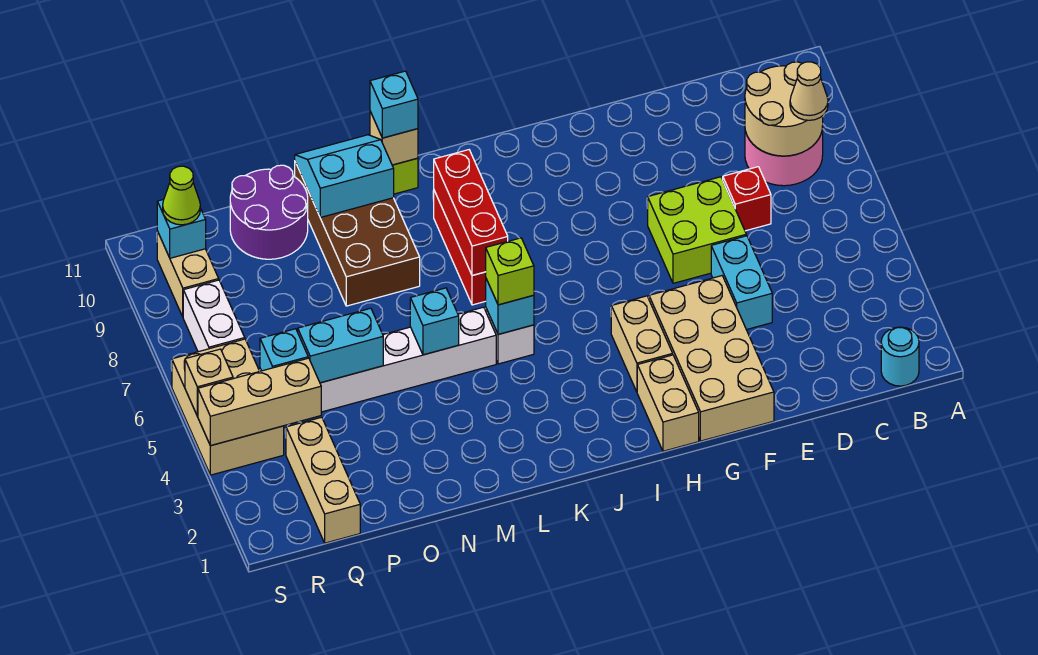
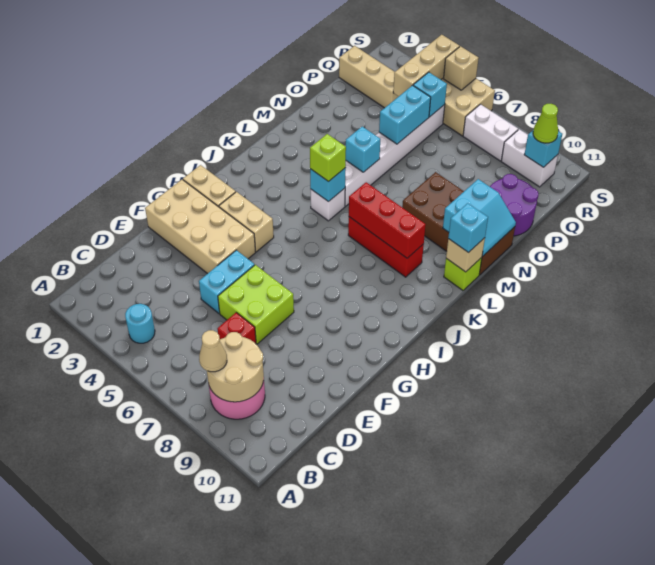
cyan 1x1 round brick [881,327,919,386] -> cyan 1x1 round brick moved to [125,304,155,343]
cyan 1x2 brick [711,236,772,330] -> cyan 1x2 brick turned to [199,250,254,313]
tan 1x2 brick [157,231,219,316] -> white 1x2 brick [501,129,558,187]

